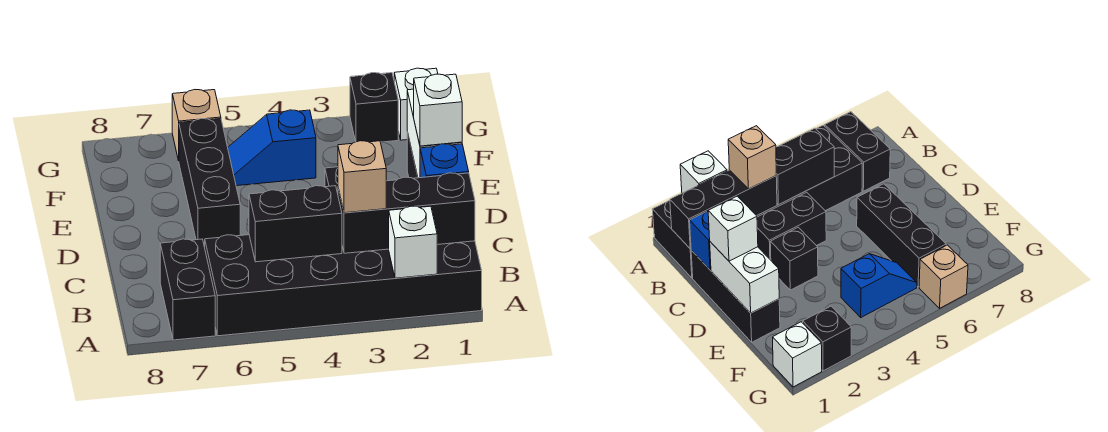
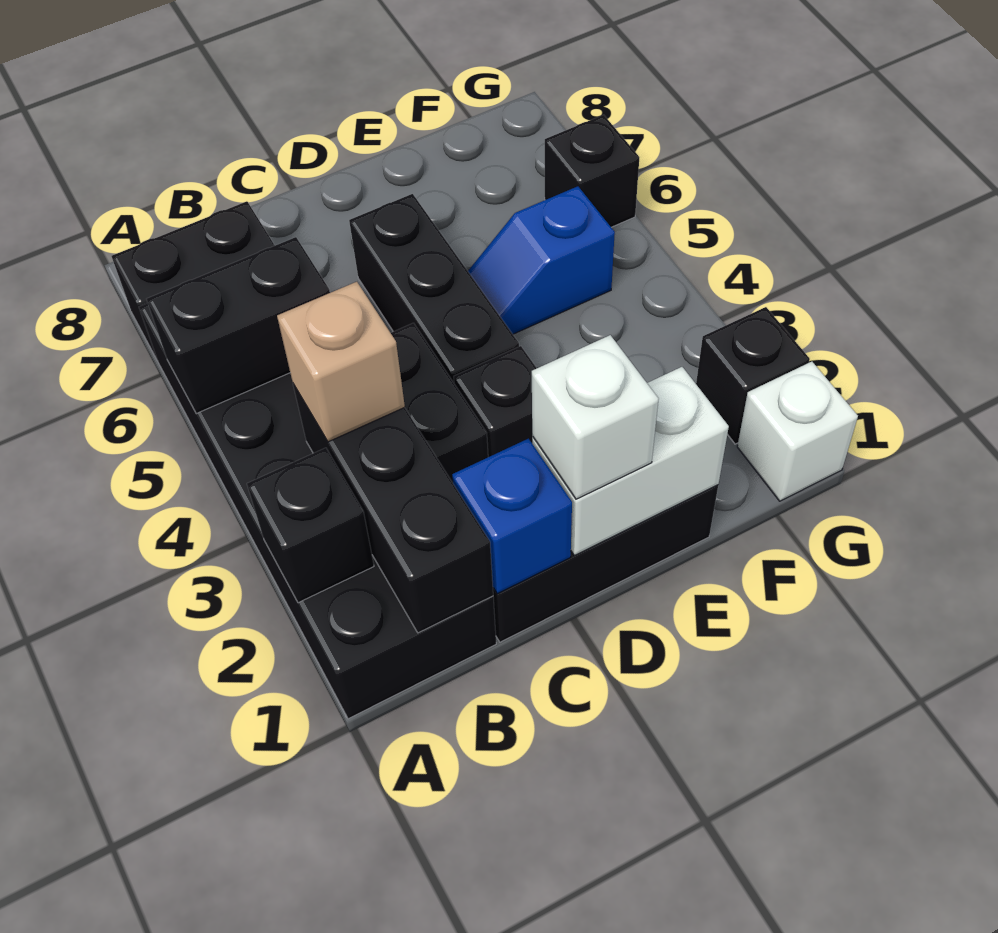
white 1x1 brick [389,206,437,278] -> black 1x1 brick [247,448,374,603]
black 1x2 brick [249,186,342,262] -> black 1x2 brick turned to [147,237,330,414]
black 1x3 brick [179,119,240,247] -> black 1x3 brick turned to [349,194,519,383]
blue 1x2 slope [228,110,316,186] -> blue 1x2 slope turned to [468,186,615,334]
tan 1x1 brick [172,90,221,161] -> black 1x1 brick [545,115,639,227]

